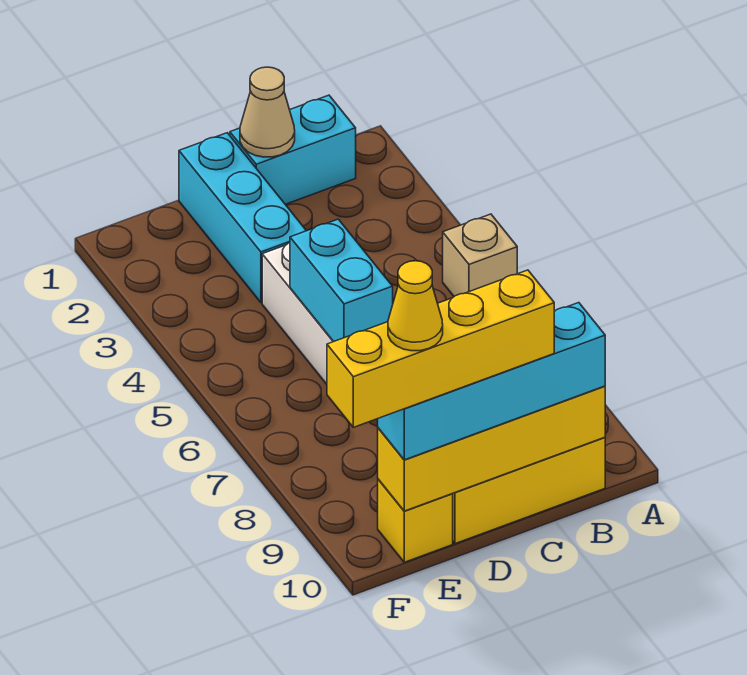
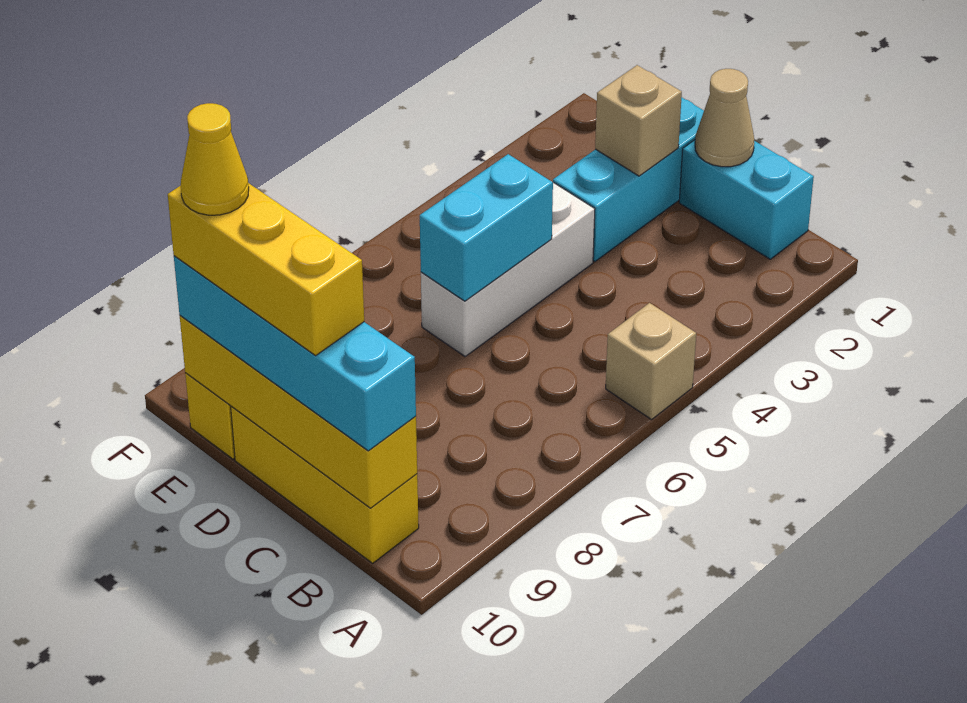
yellow 1x4 brick [327,270,554,427] -> yellow 1x3 brick [168,183,364,356]
none -> tan 1x1 brick [595,65,682,176]

